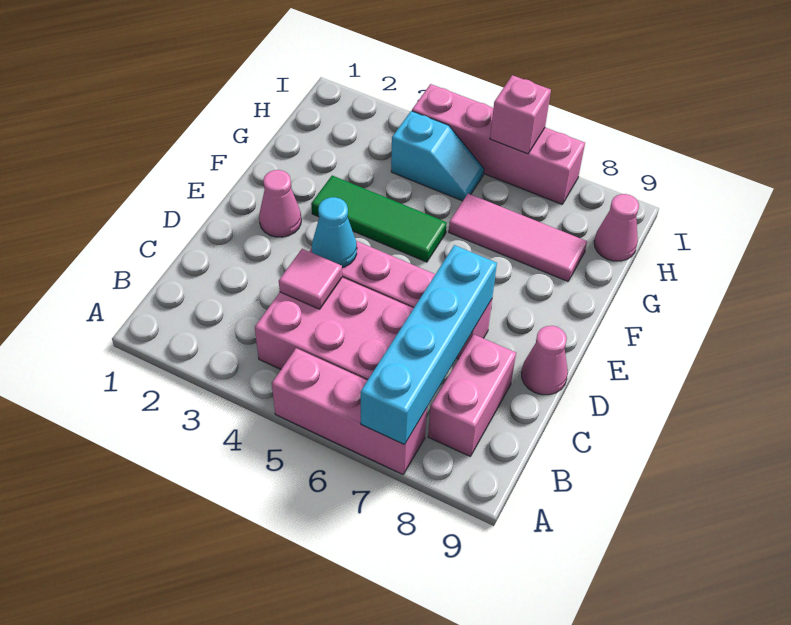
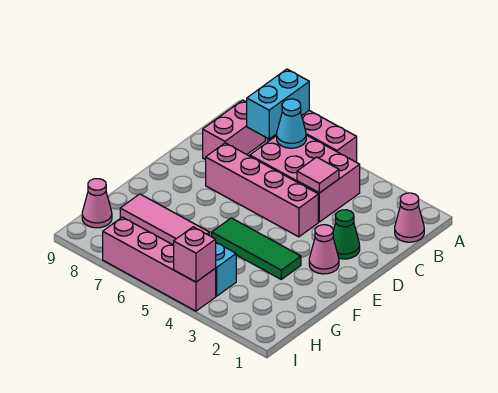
cyan 1x4 brick [361,245,497,445] -> cyan 1x2 brick [247,69,309,139]
none -> green 1x1 cone [333,210,360,259]
cyan 1x1 cone [312,197,357,268] -> cyan 1x1 cone moved to [277,99,306,148]
pink 1x1 cone [522,326,568,395] -> pink 1x1 cone moved to [395,193,424,242]
pink 1x1 brick [490,75,551,154] -> pink 1x1 brick moved to [173,227,216,282]

